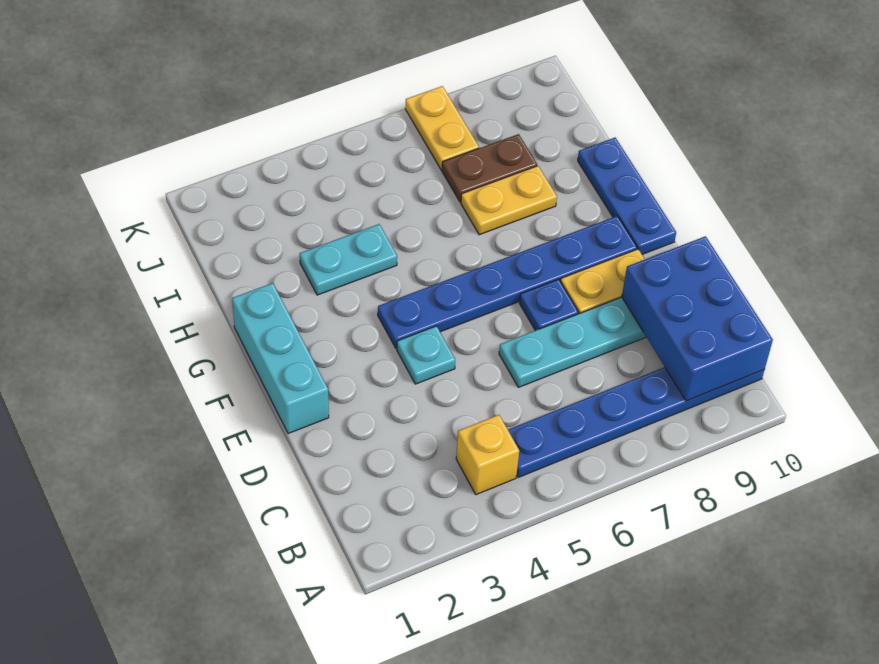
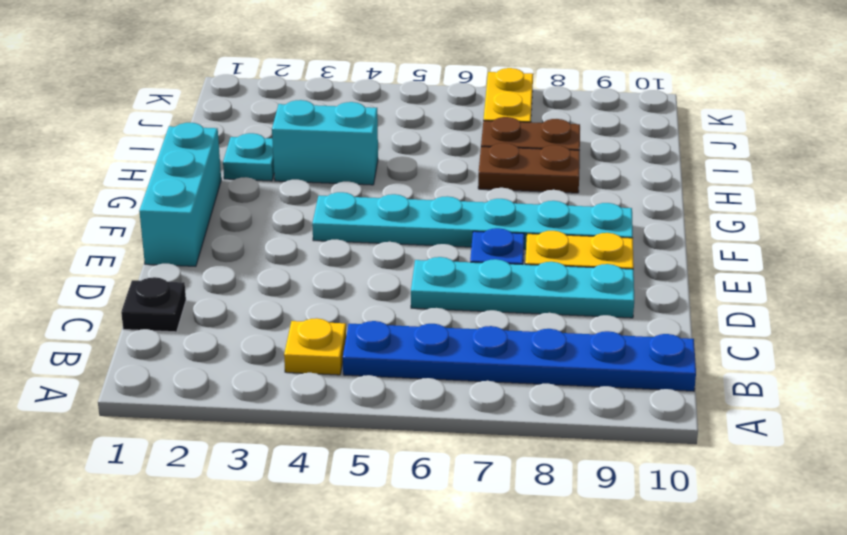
yellow 1x1 brick [456,415,519,495] -> yellow 1x1 plate [284,318,346,375]
blue 2x3 brick [622,236,773,401] -> none
none -> black 1x1 plate [121,277,186,332]
cyan 1x1 plate [397,326,455,384] -> cyan 1x1 plate moved to [223,133,274,181]
blue 1x6 plate [378,216,637,349] -> cyan 1x6 plate [312,192,633,249]
blue 1x3 plate [578,138,676,254] -> none
cyan 1x2 plate [300,224,397,295] -> cyan 1x2 brick [272,100,378,185]
yellow 1x2 plate [461,166,557,235] -> brown 1x2 plate [478,143,580,193]

